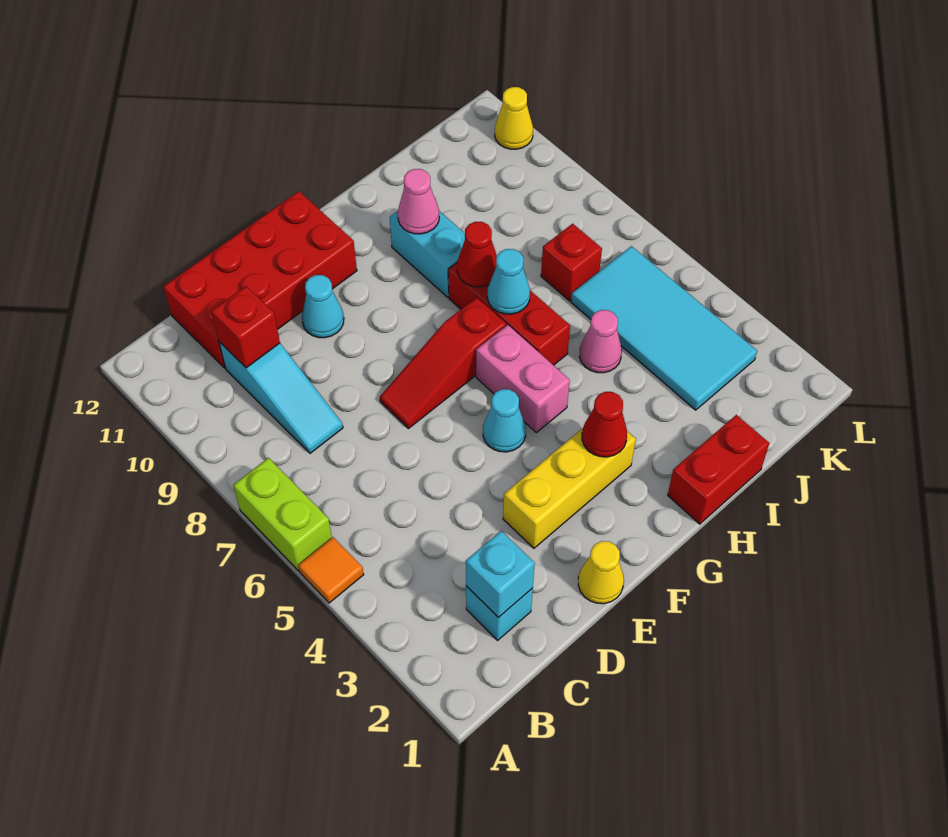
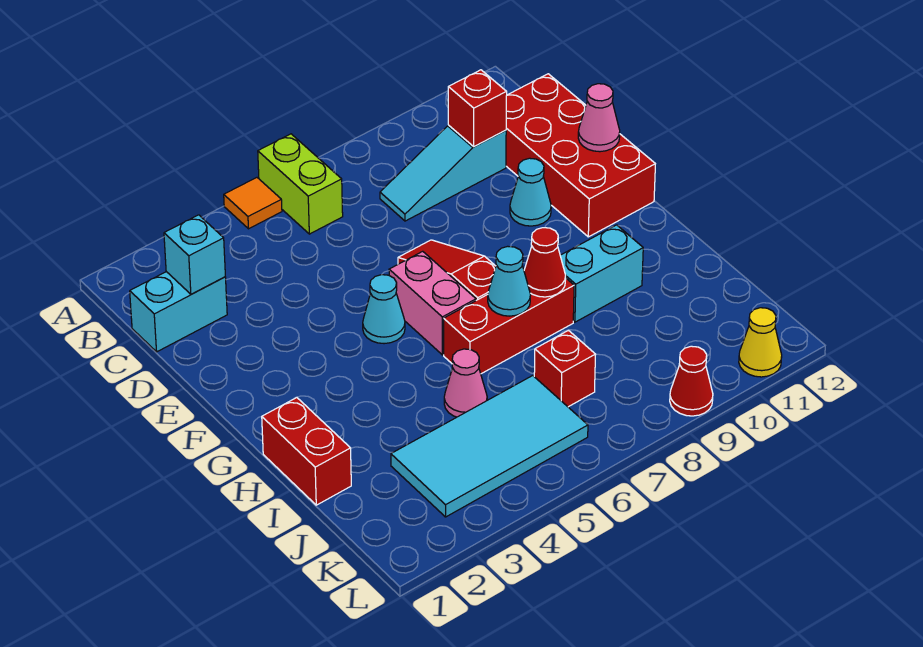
lime 1x2 brick [233,458,332,571] -> lime 1x2 brick turned to [258,134,343,234]
cyan 1x1 brick [466,586,533,640] -> cyan 1x2 brick [130,272,227,352]
yellow 1x1 cone [578,541,624,604] -> none
yellow 1x3 brick [503,428,636,548] -> none
red 1x1 cone [582,392,627,457] -> red 1x1 cone moved to [670,346,713,416]
pink 1x2 brick [476,325,570,432] -> pink 1x2 brick turned to [389,251,476,355]
pink 1x1 cone [398,169,439,234] -> pink 1x1 cone moved to [578,84,620,152]

